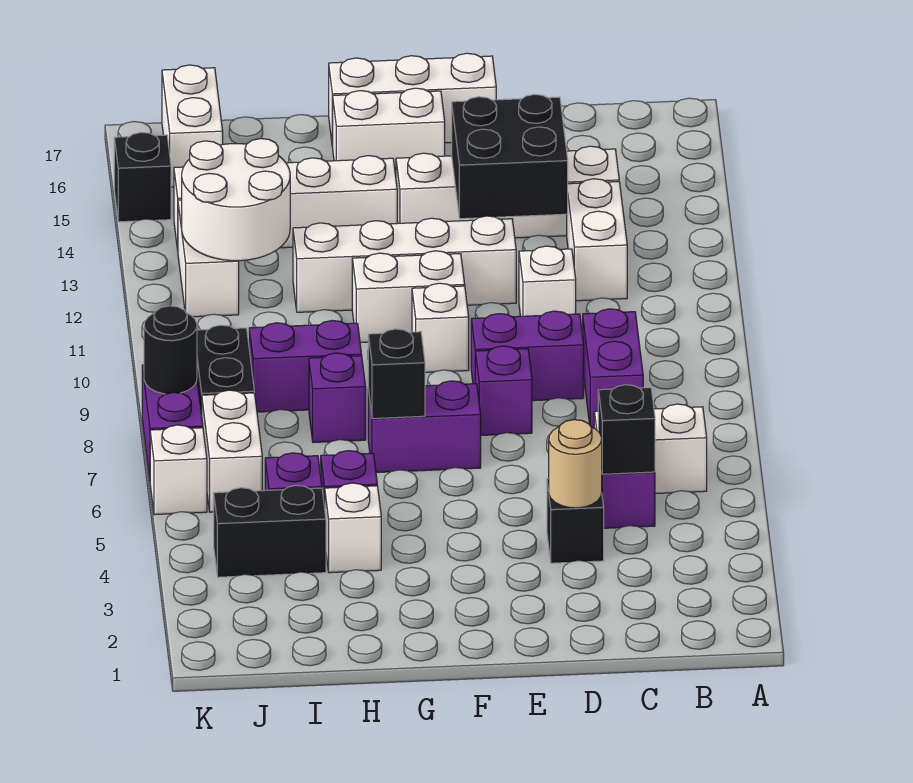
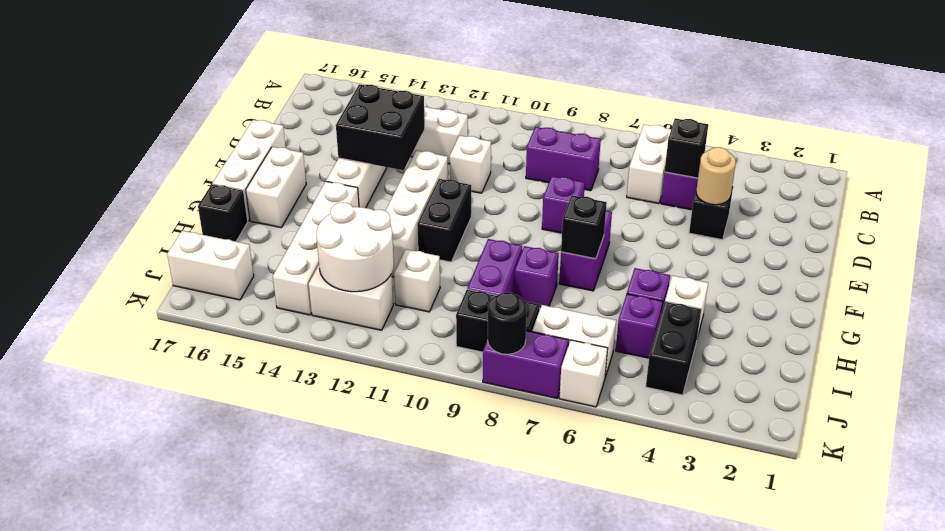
purple 1x2 brick [471,311,584,401] -> none
white 1x1 brick [412,283,469,372] -> white 1x1 brick moved to [394,249,440,312]
white 1x2 brick [352,251,465,342] -> black 1x2 brick [417,179,471,262]
black 1x1 brick [114,132,171,222] -> black 1x1 brick moved to [198,184,248,242]

